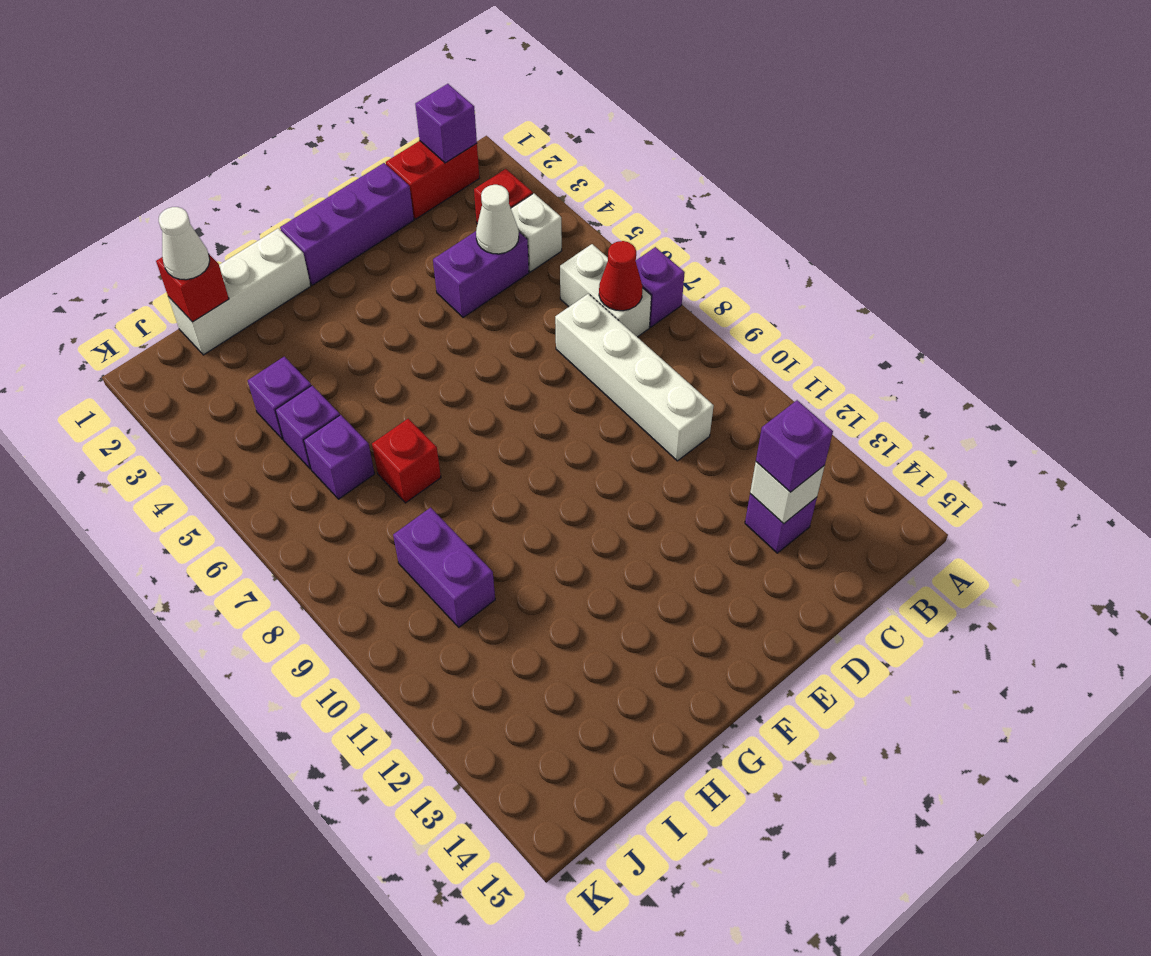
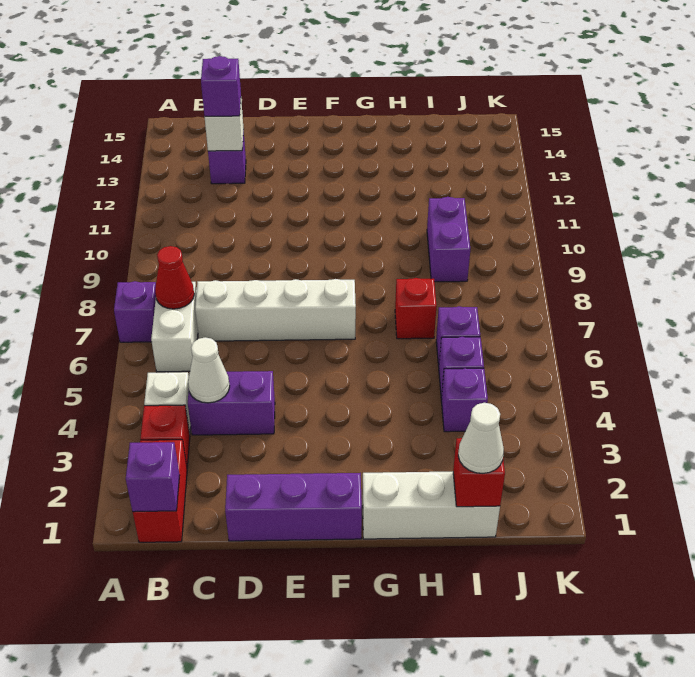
red 1x2 brick [386,141,479,219] -> red 1x2 brick turned to [133,440,187,542]
white 1x4 brick [555,294,714,461] -> white 1x4 brick turned to [195,279,356,341]

